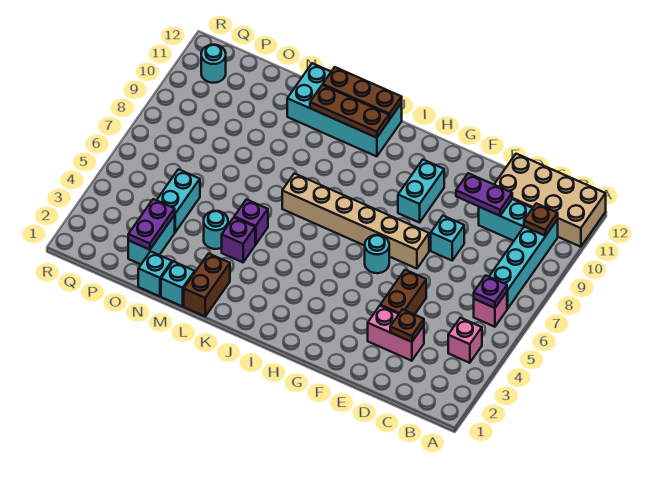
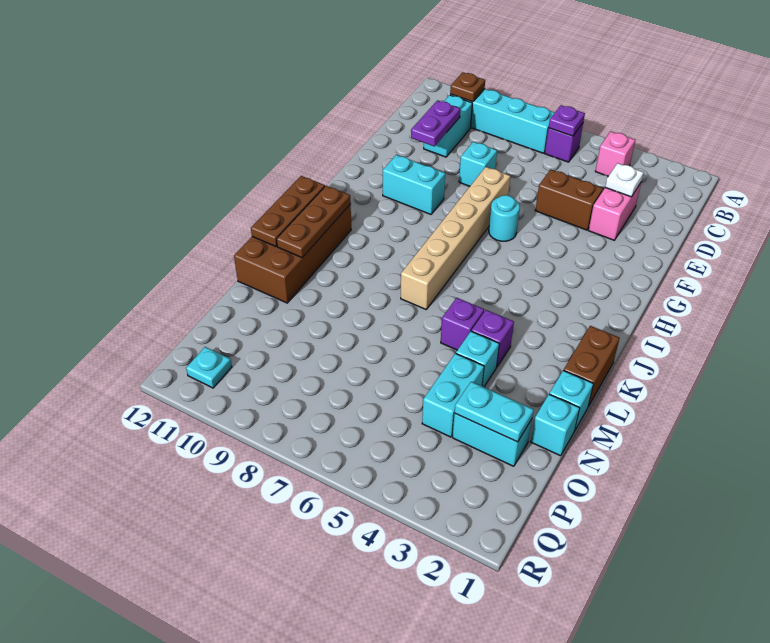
tan 2x4 brick [494,154,606,247] -> none
pink 1x1 brick [474,292,507,327] -> purple 1x1 brick [545,123,583,162]
brown 1x1 plate [390,309,424,342] -> white 1x1 plate [605,163,644,197]
cyan 2x4 brick [287,63,402,156] -> brown 2x4 brick [234,204,351,303]
brown 1x2 brick [184,253,230,316] -> brown 1x2 brick turned to [564,326,619,407]
cyan 1x1 round brick [204,211,228,249] -> cyan 1x1 brick [456,331,499,387]
purple 1x2 plate [128,199,175,250] -> cyan 1x2 plate [455,382,534,442]
cyan 1x2 brick [157,169,200,232] -> cyan 1x2 brick turned to [422,353,484,437]
cyan 1x1 round brick [201,45,226,83] -> cyan 1x1 plate [186,347,232,388]

